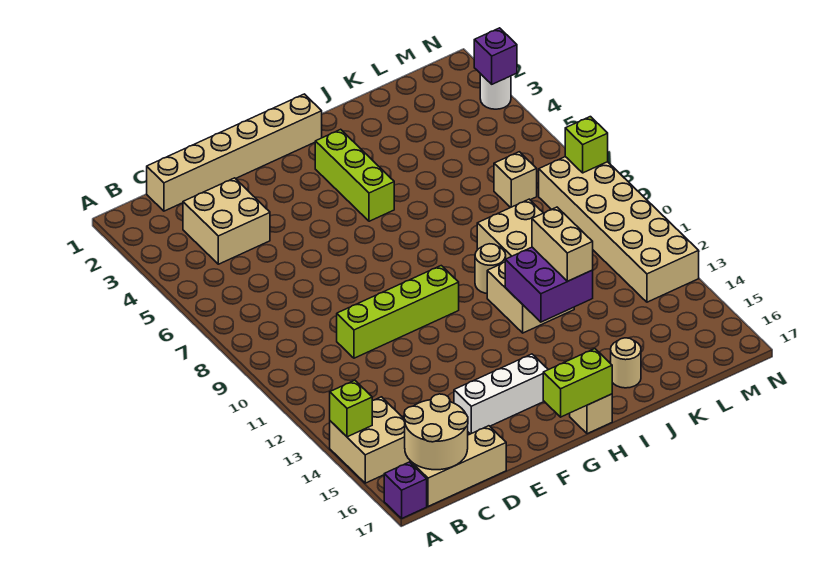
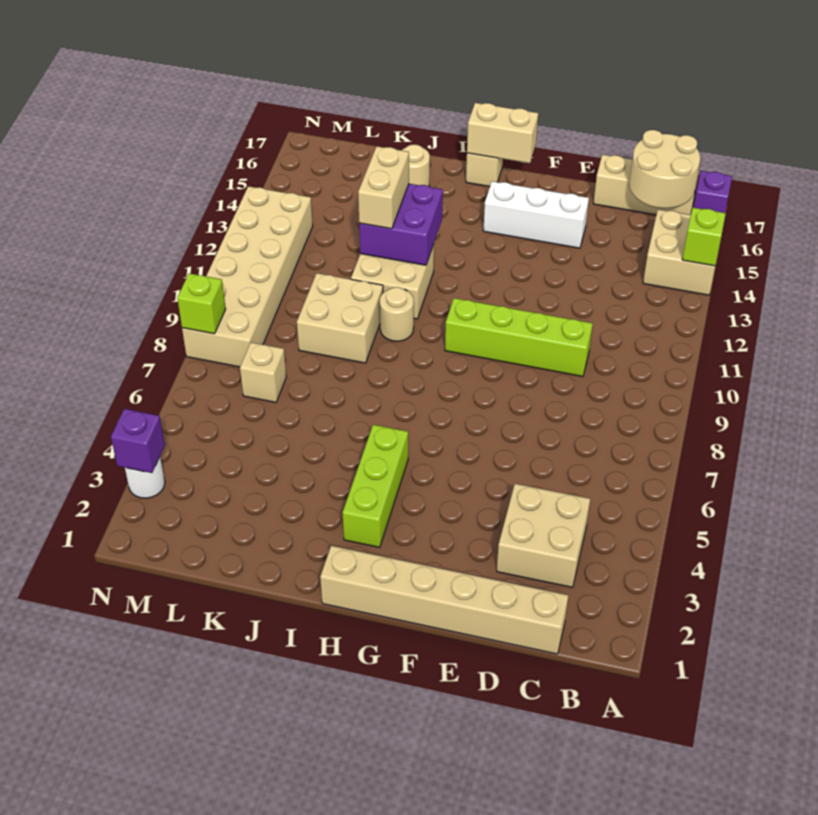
lime 1x2 brick [543,349,612,417] -> tan 1x2 brick [467,103,538,163]

